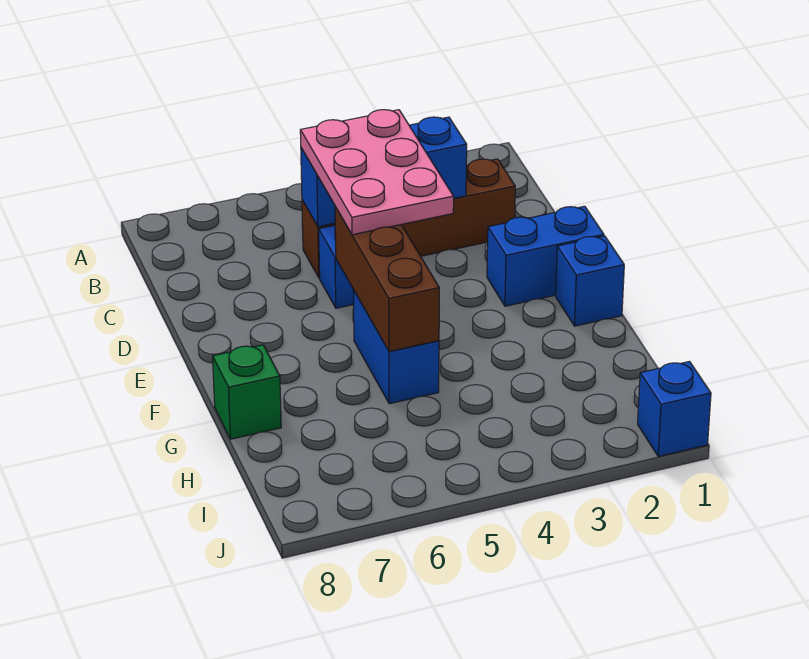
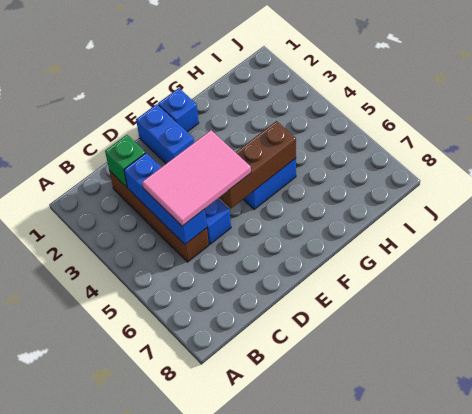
pink 2x3 plate [300,110,454,235] -> pink 2x3 tile [142,130,251,226]
green 1x1 brick [213,345,281,439] -> green 1x1 brick moved to [105,135,145,187]
blue 1x1 brick [638,362,711,456] -> none

